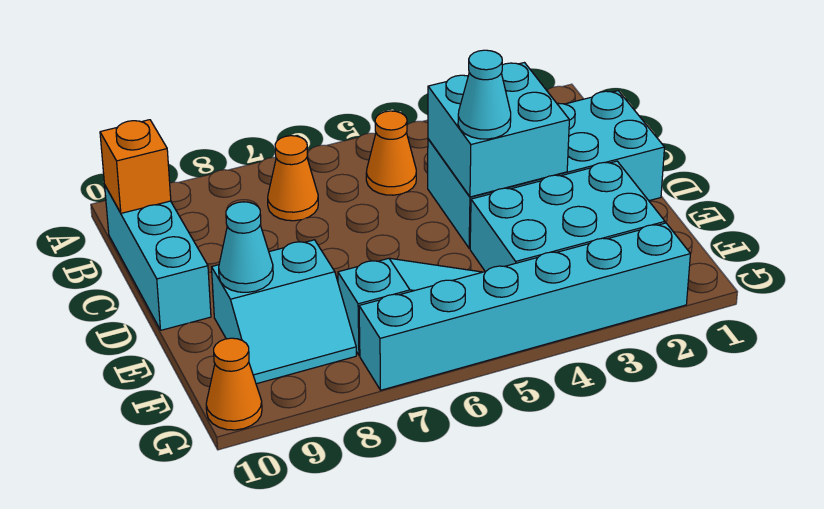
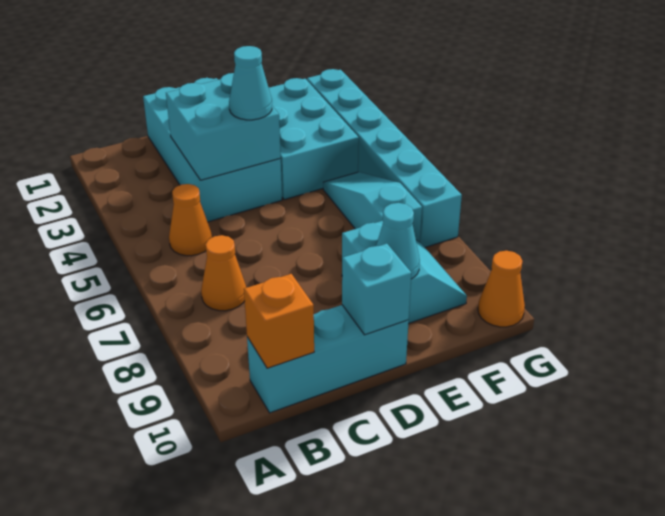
none -> cyan 1x1 brick [342,244,411,335]

